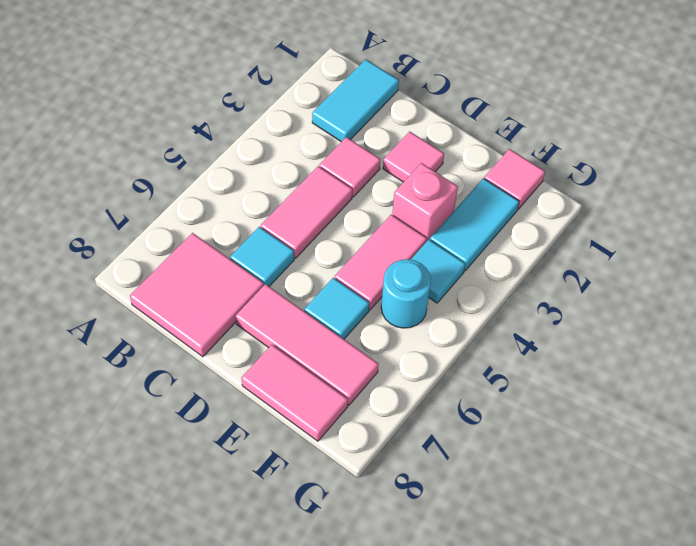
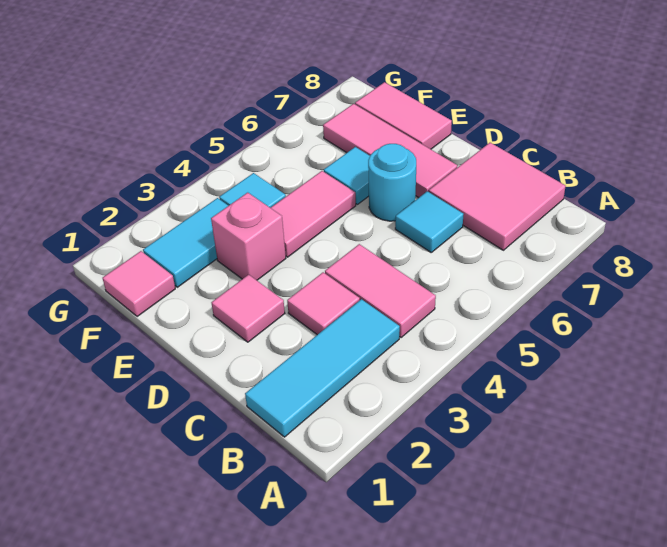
cyan 1x2 tile [312,59,399,142] -> cyan 1x3 tile [245,299,400,437]
pink 1x2 tile [261,166,352,258] -> pink 1x2 tile turned to [325,244,436,338]
cyan 1x1 round brick [381,259,431,328] -> cyan 1x1 round brick moved to [368,144,416,221]

